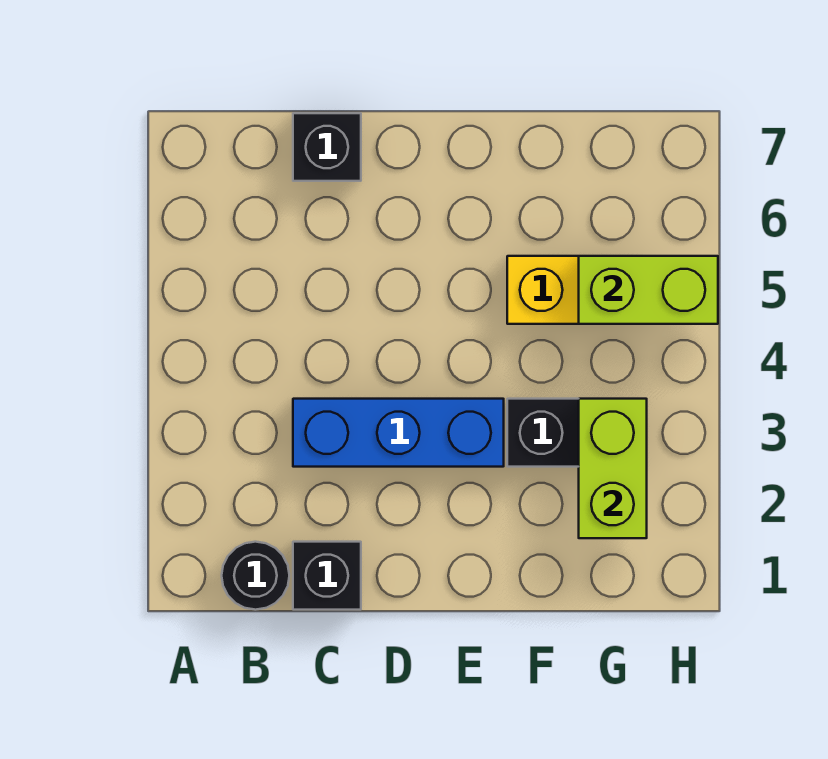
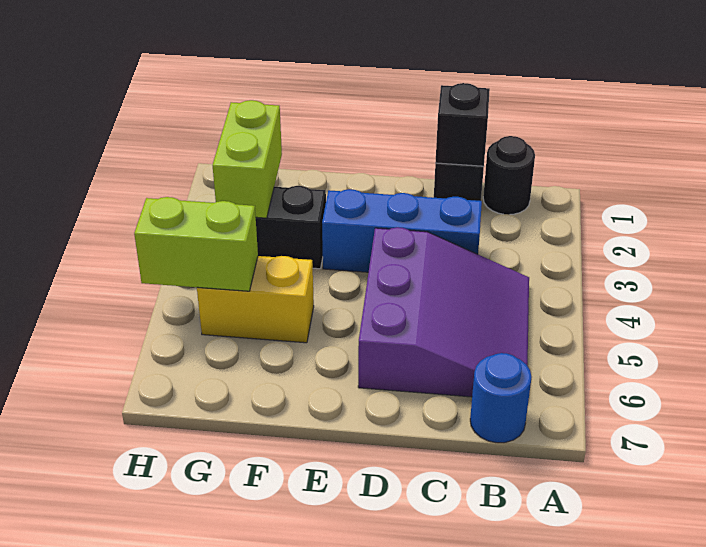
none -> purple 3x3 slope [358,227,529,397]
none -> blue 1x1 round brick [470,353,531,443]
black 1x1 brick [293,113,361,181] -> black 1x1 brick moved to [435,83,490,166]

